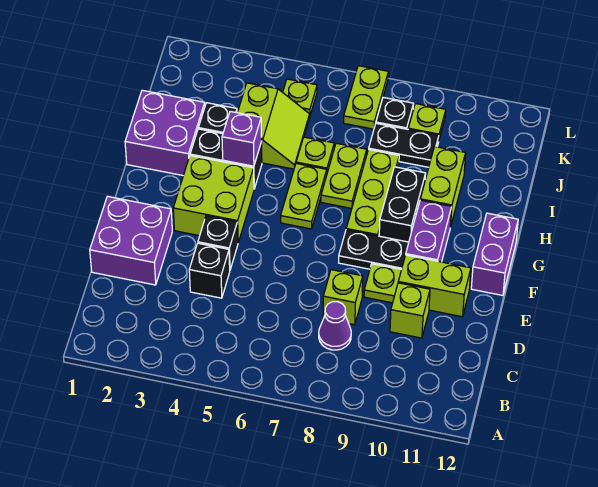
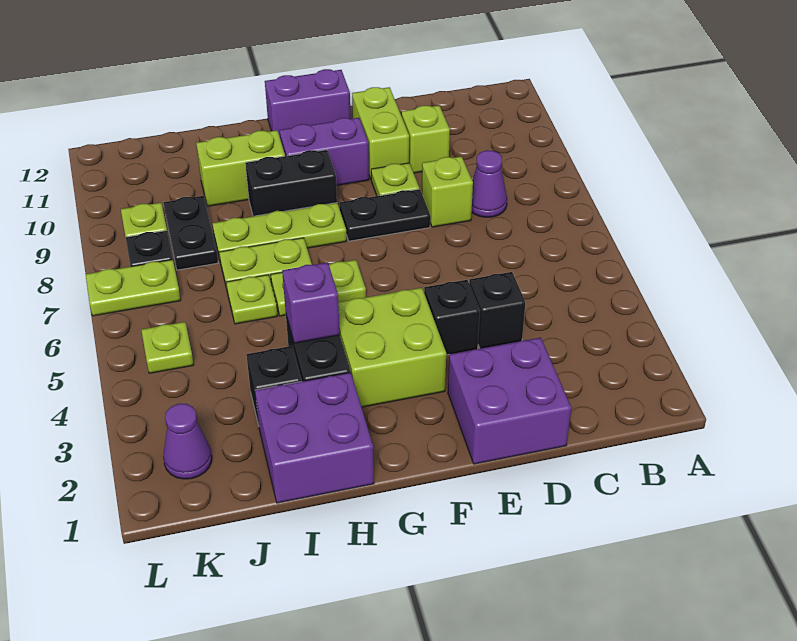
black 1x2 plate [339,230,409,269] -> black 1x2 plate turned to [339,189,430,241]
lime 2x2 slope [238,83,310,169] -> none
none -> purple 1x1 cone [163,404,212,479]

